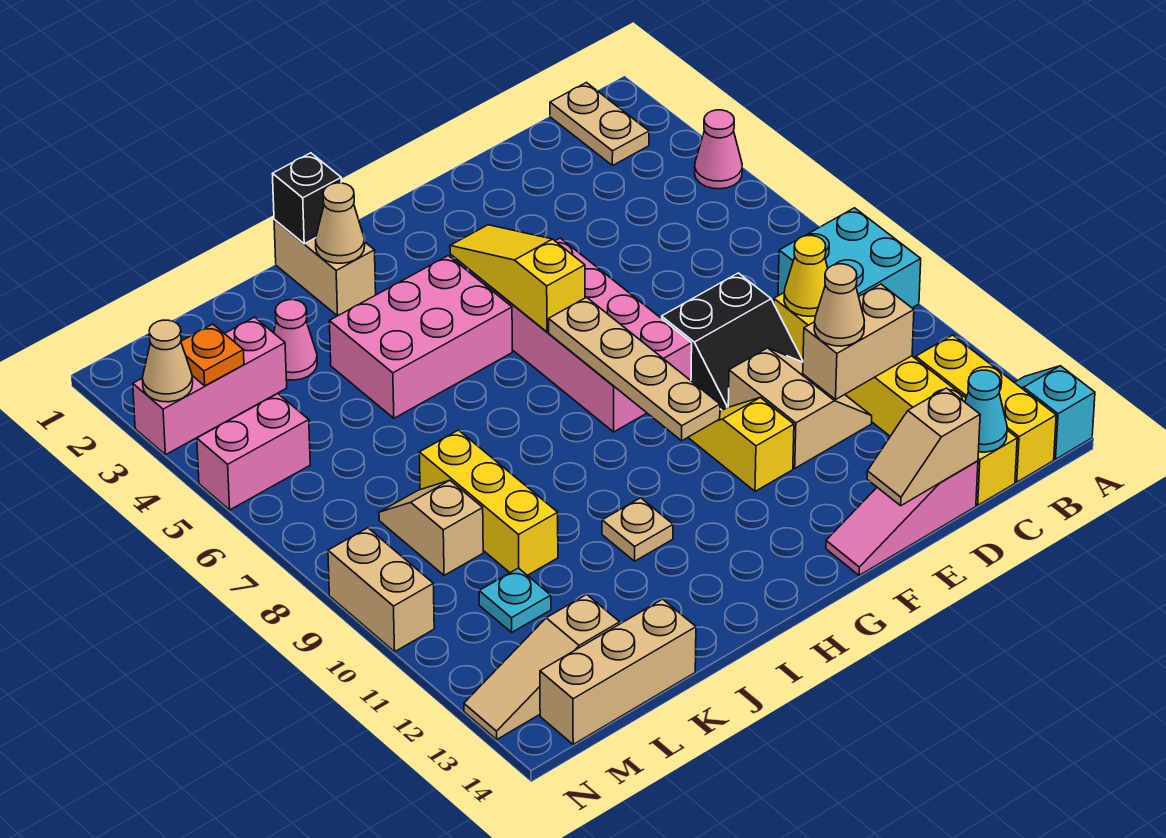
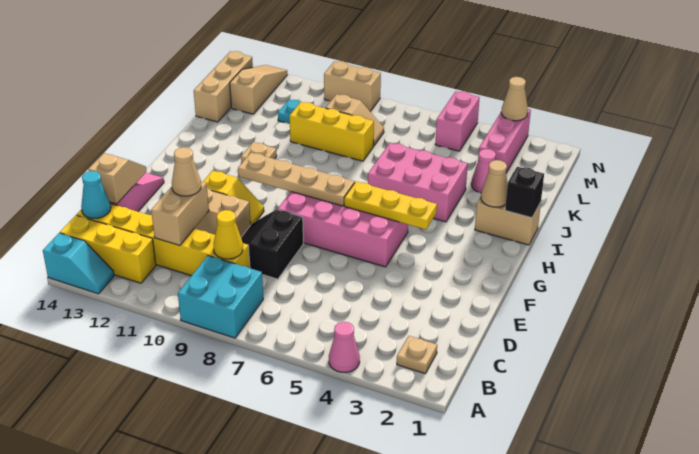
tan 1x2 plate [550,83,649,166] -> tan 1x1 plate [397,336,437,374]
yellow 1x3 slope [450,225,585,332] -> yellow 1x3 plate [344,182,437,229]
pink 2x3 brick [329,256,512,418] -> pink 2x3 brick turned to [368,143,468,222]
orange 1x1 plate [181,324,244,386] -> none

